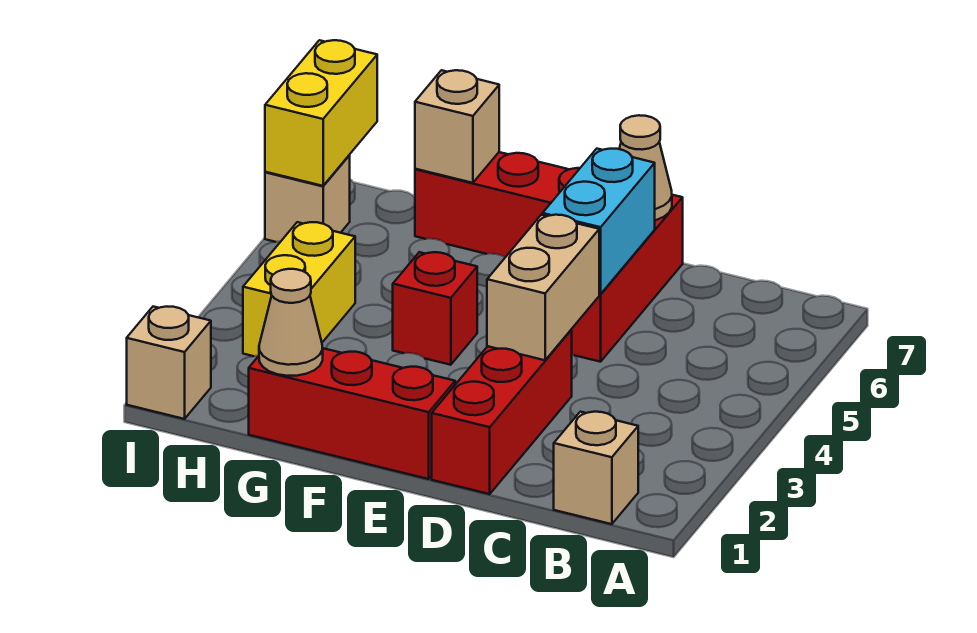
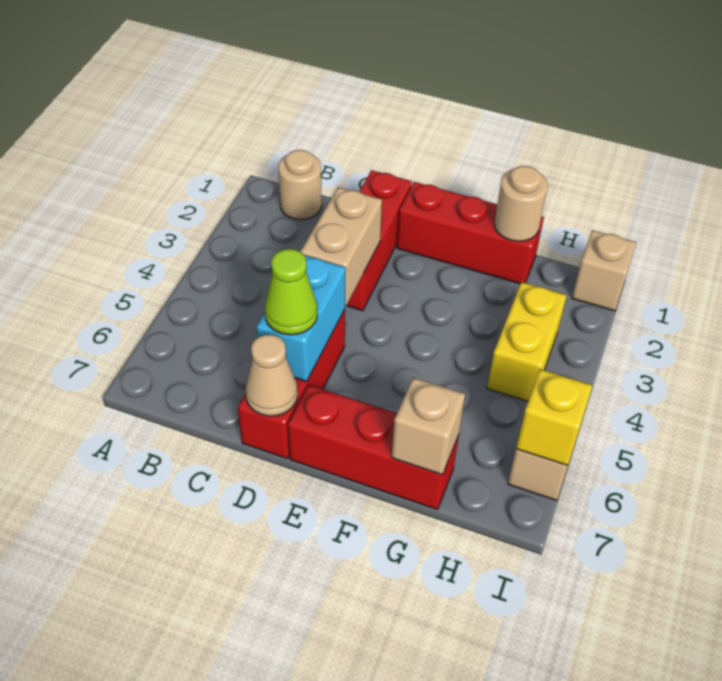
tan 1x1 brick [554,412,638,524] -> tan 1x1 round brick [278,150,322,220]
none -> lime 1x1 cone [265,249,318,335]
red 1x1 brick [393,252,477,365] -> none
tan 1x1 cone [259,269,323,376] -> tan 1x1 round brick [494,166,548,241]
yellow 1x2 brick [265,40,377,186] -> yellow 1x1 brick [516,369,593,465]

